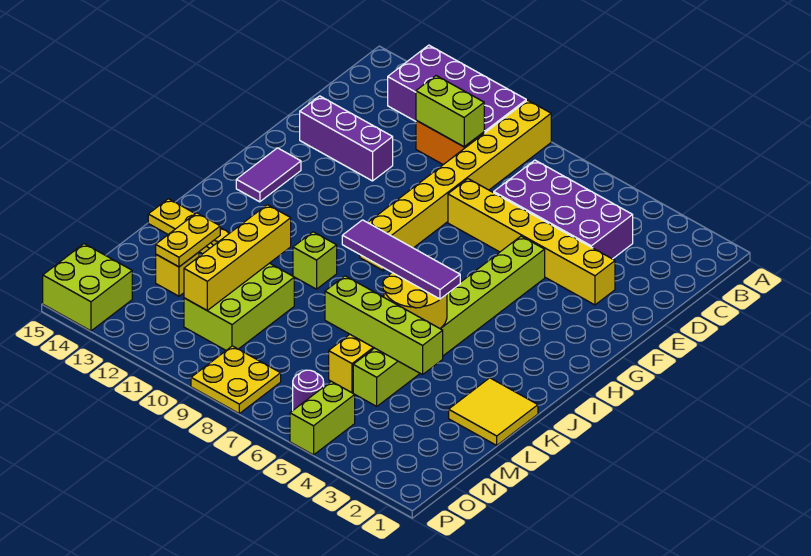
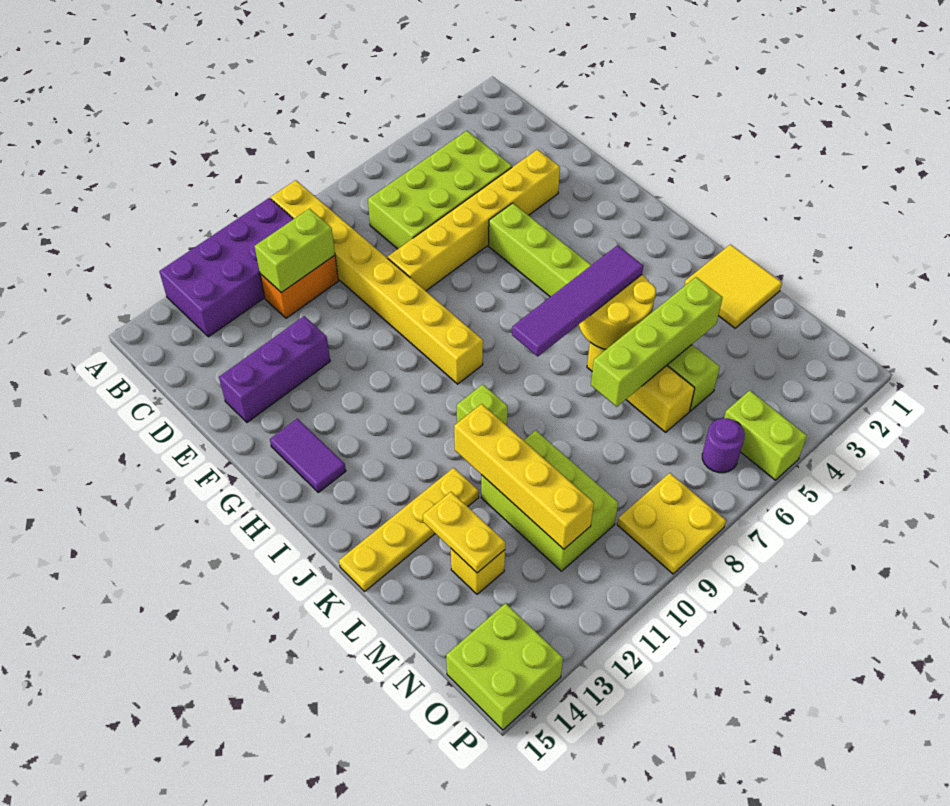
purple 2x4 brick [494,160,633,259] -> lime 2x4 brick [368,131,512,249]

